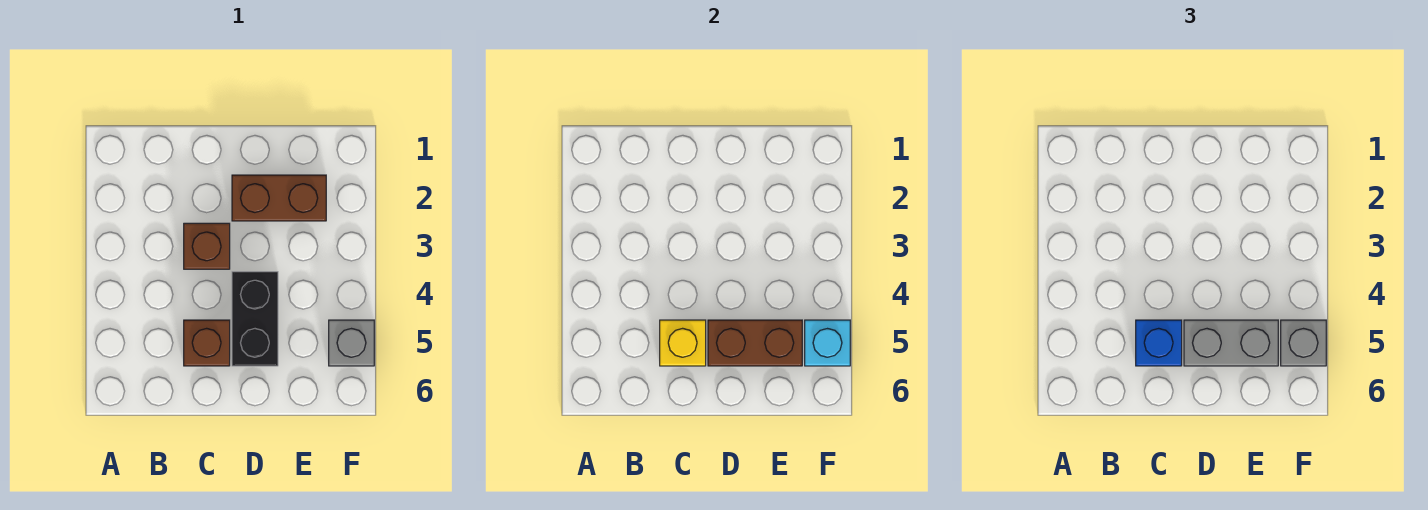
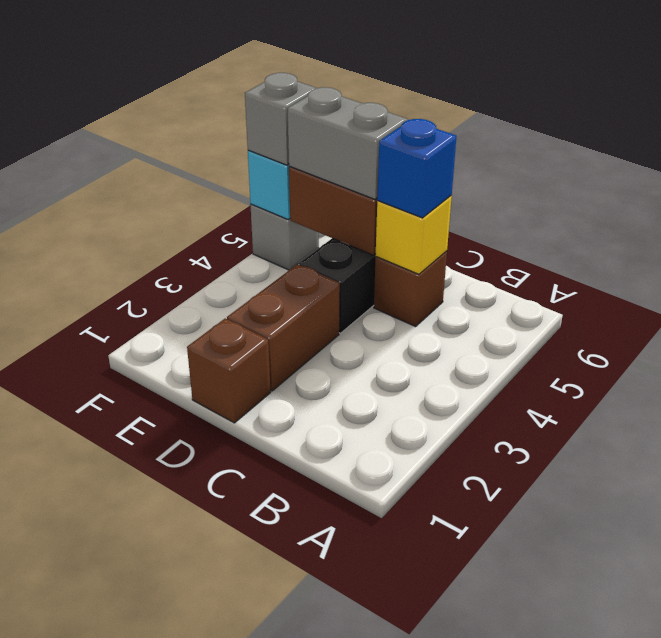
brown 1x1 brick [184,223,230,269] -> brown 1x1 brick moved to [187,319,271,423]
brown 1x2 brick [232,175,326,221] -> brown 1x2 brick turned to [227,264,340,391]

